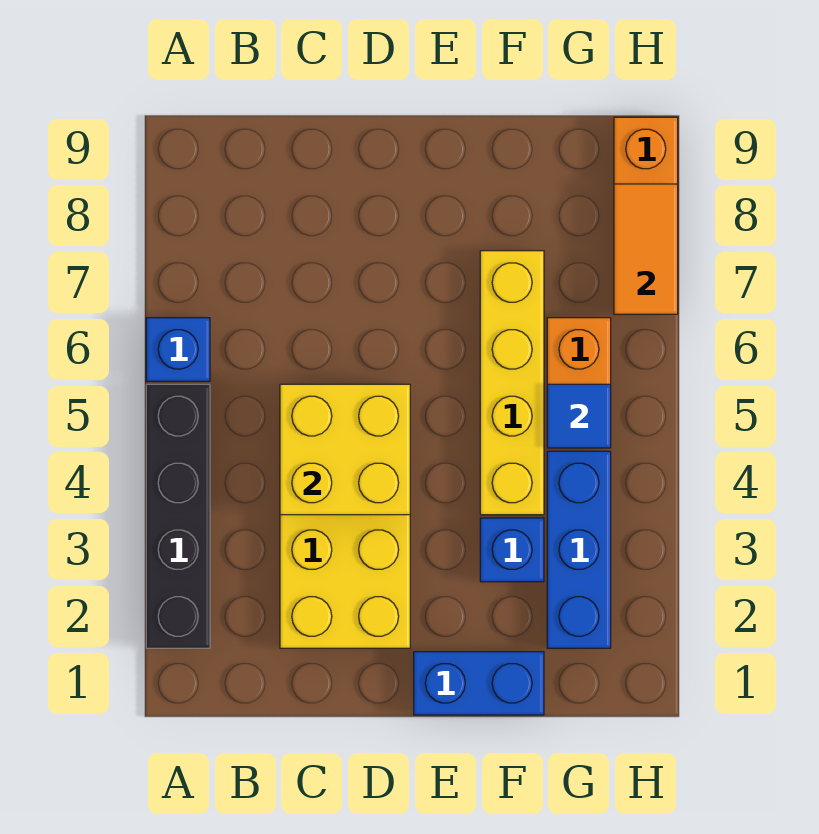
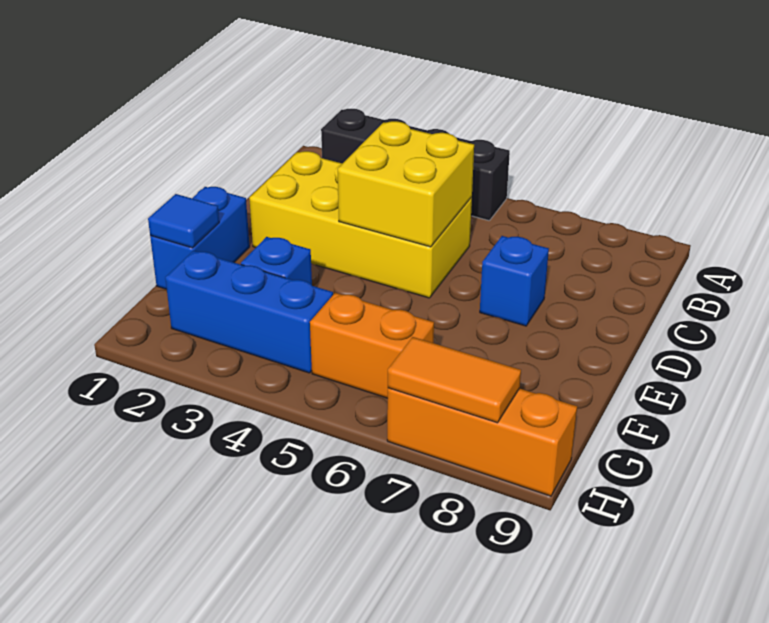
blue 1x1 brick [146,318,210,381] -> blue 1x1 brick moved to [480,236,549,326]
yellow 1x4 brick [480,251,544,515] -> none
blue 1x1 tile [547,384,611,448] -> blue 1x1 tile moved to [148,194,219,248]

